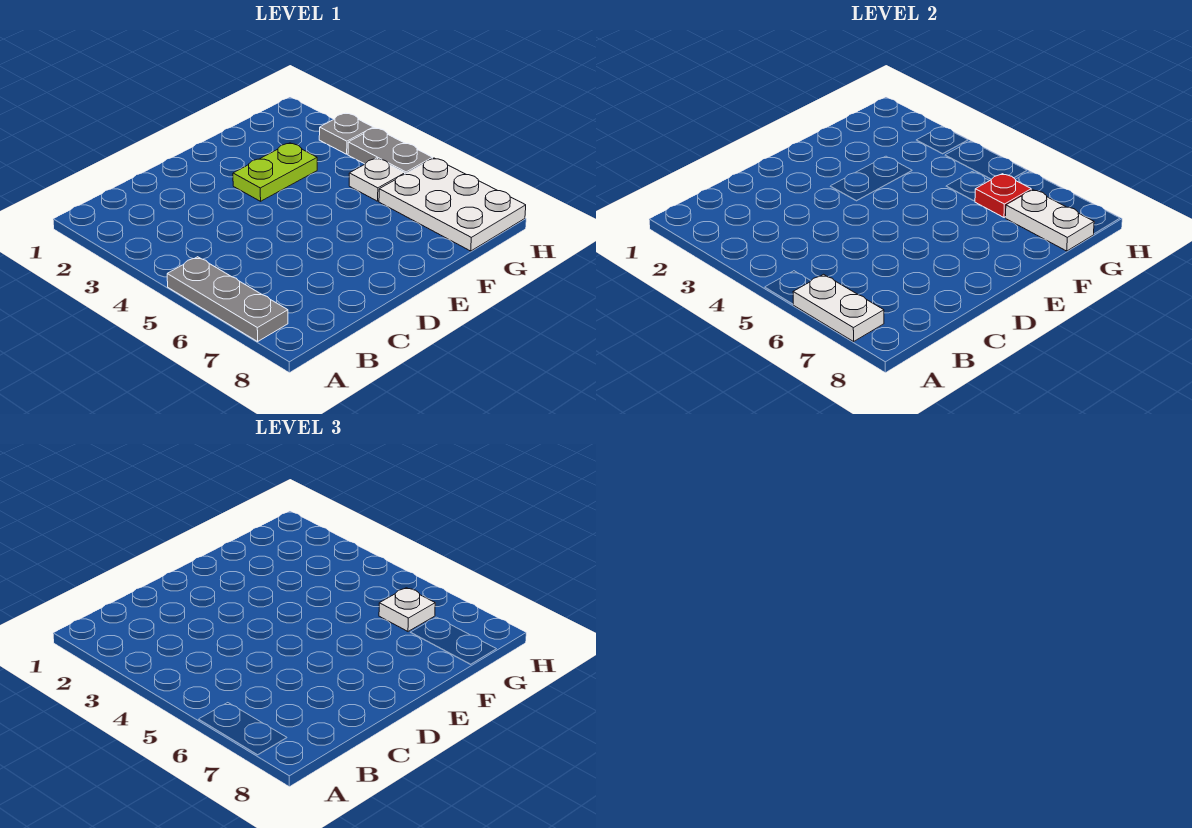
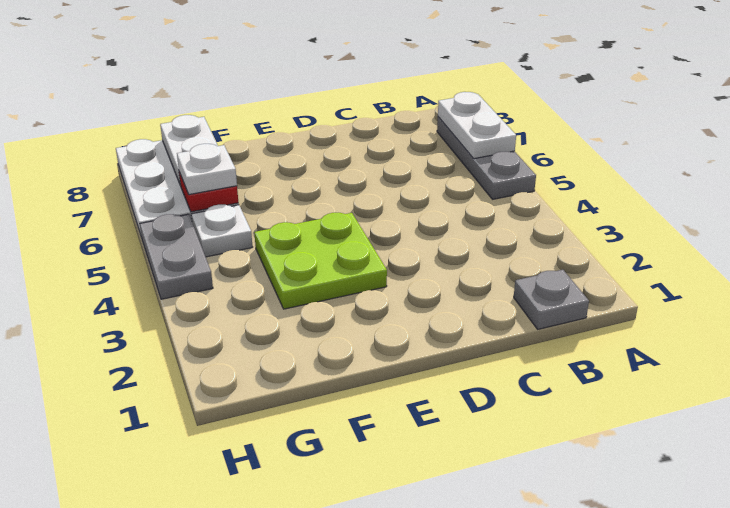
lime 1x2 plate [233,143,317,201] -> lime 2x2 plate [254,213,387,309]
grey 1x1 plate [319,113,373,154] -> grey 1x1 plate moved to [514,270,589,329]

